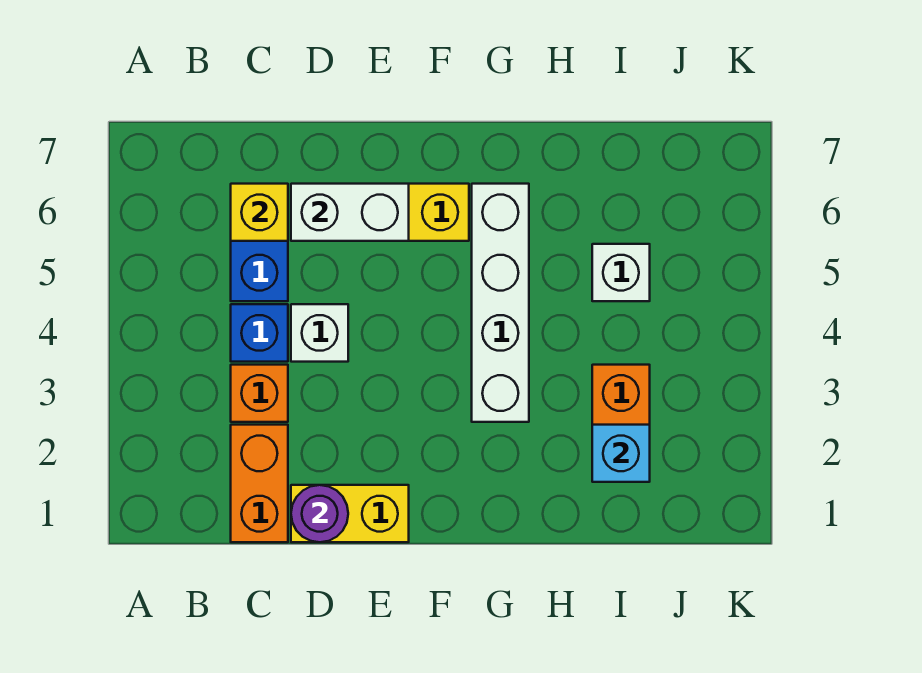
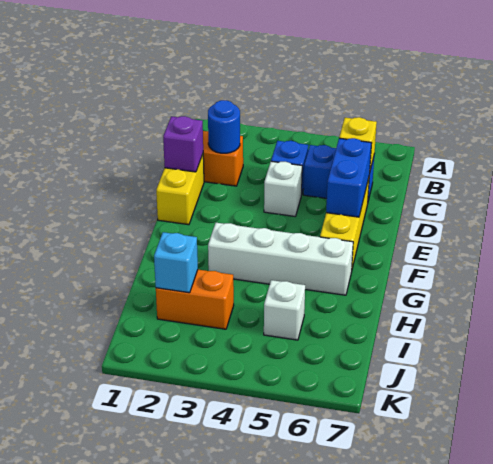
none -> blue 1x1 round brick [208,100,240,153]
orange 1x1 brick [231,365,288,422] -> none
purple 1x1 round brick [291,485,348,542] -> purple 1x1 brick [163,116,203,172]
white 1x2 brick [291,184,409,241] -> blue 1x2 brick [326,138,371,217]

